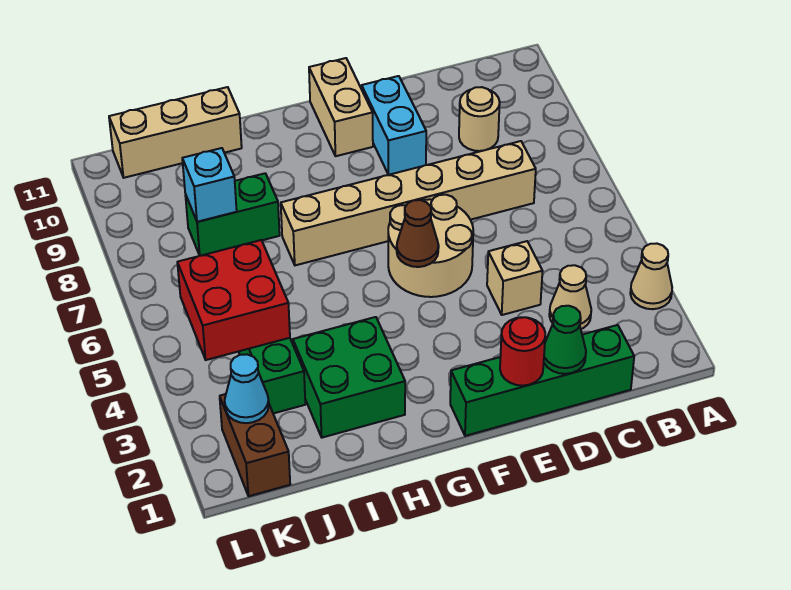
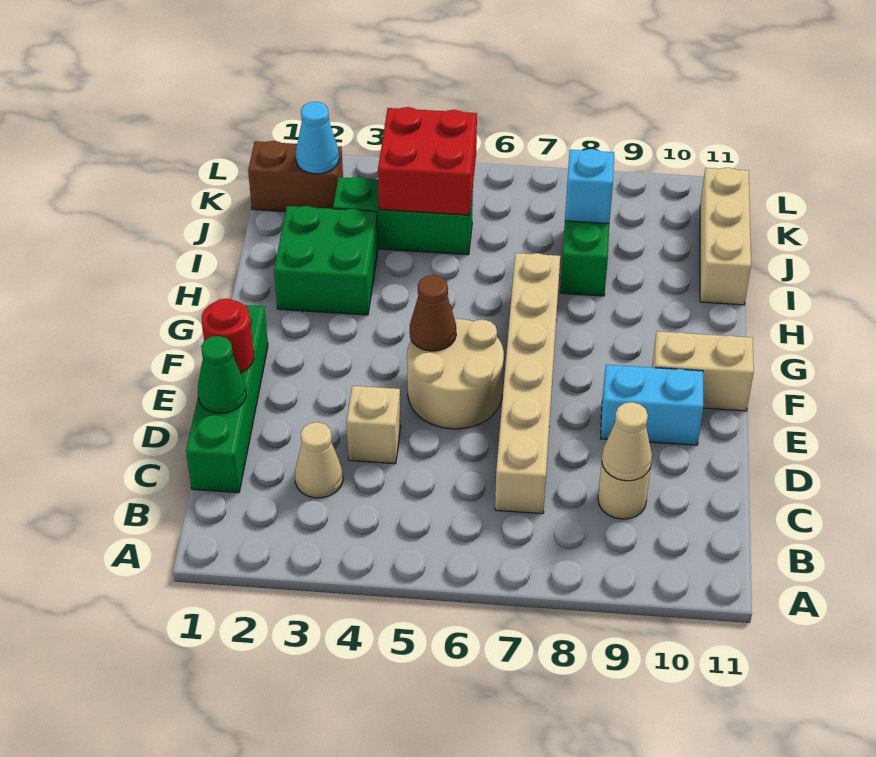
tan 1x1 cone [630,243,672,309] -> tan 1x1 cone moved to [602,402,652,481]

